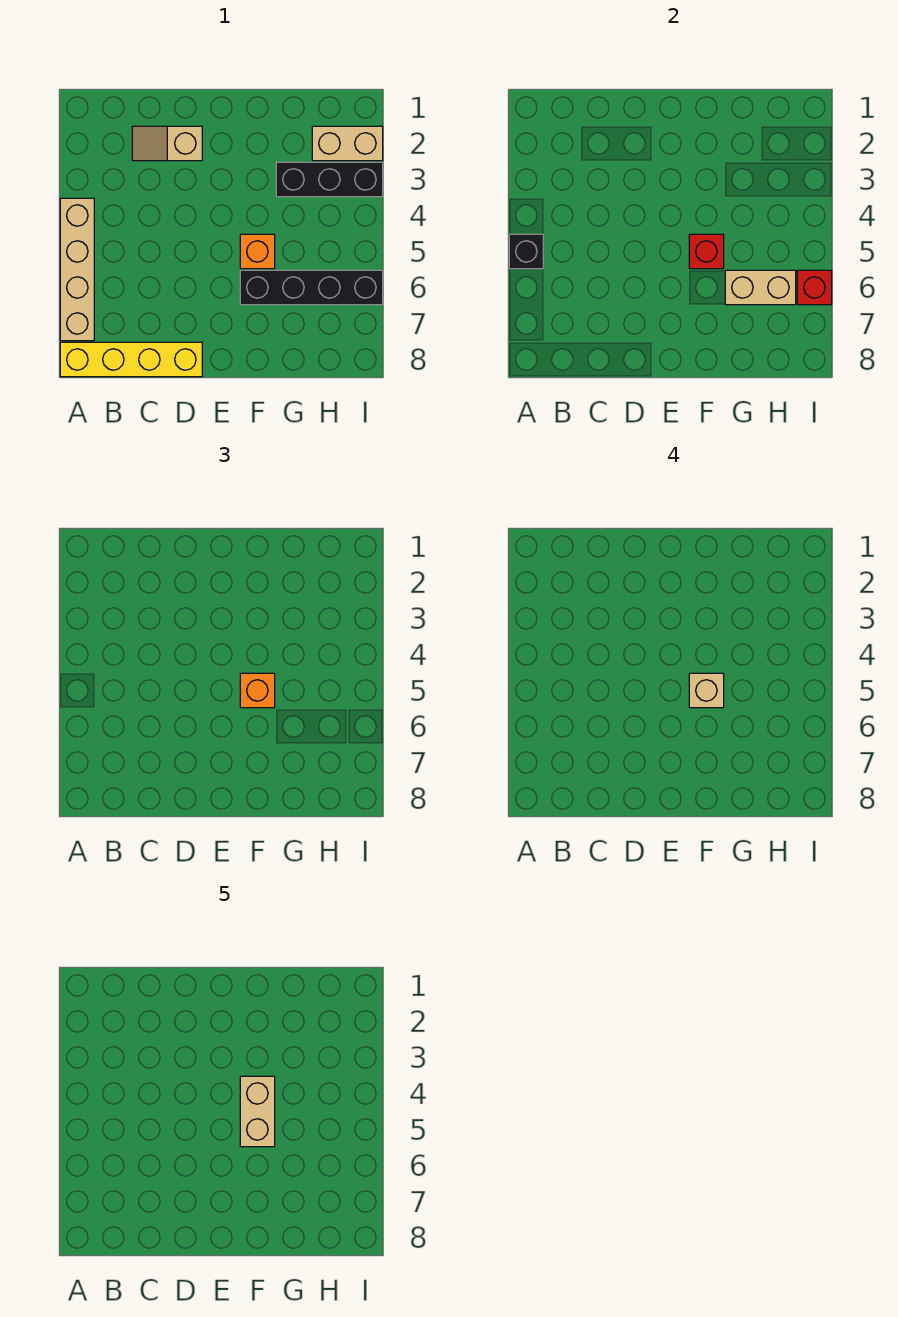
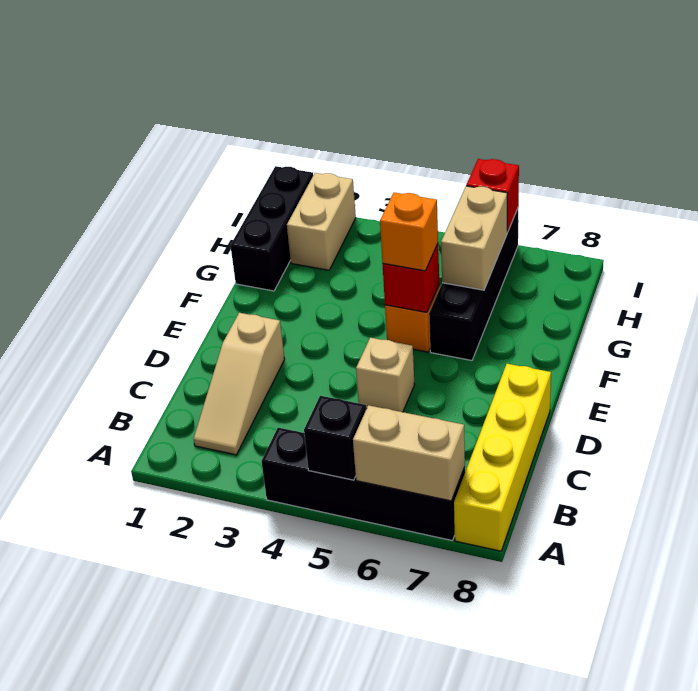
tan 1x4 brick [60,198,94,341] -> black 1x4 brick [261,428,465,540]
tan 1x2 slope [132,126,202,161] -> tan 1x3 slope [194,313,285,455]
tan 1x2 brick [240,1076,275,1147] -> tan 1x2 brick moved to [353,405,465,501]
tan 1x1 brick [689,673,724,708] -> tan 1x1 brick moved to [356,338,414,412]
black 1x3 brick [276,162,383,197] -> black 1x3 brick moved to [230,166,313,291]

